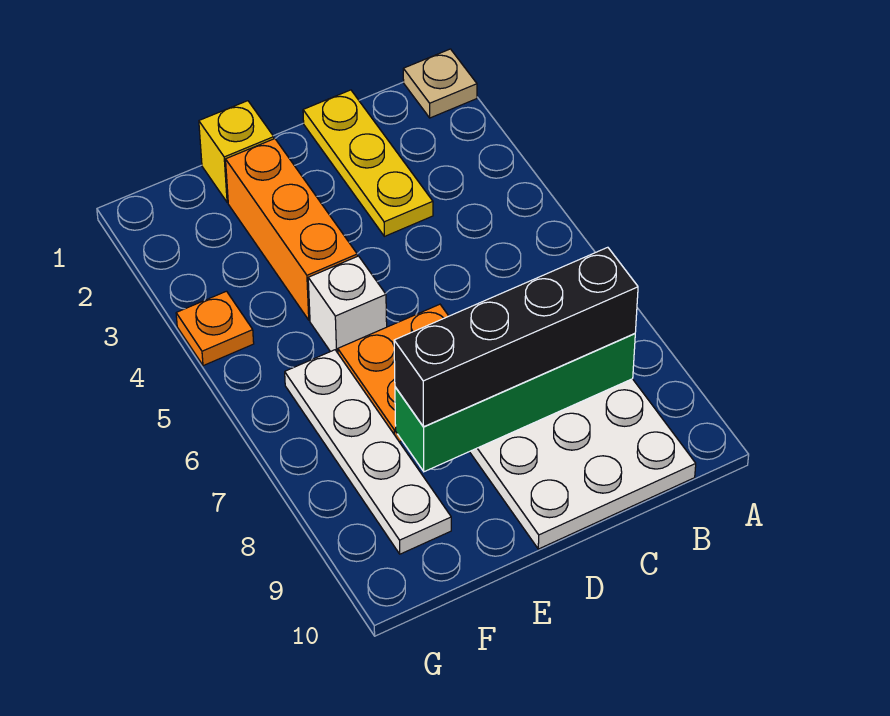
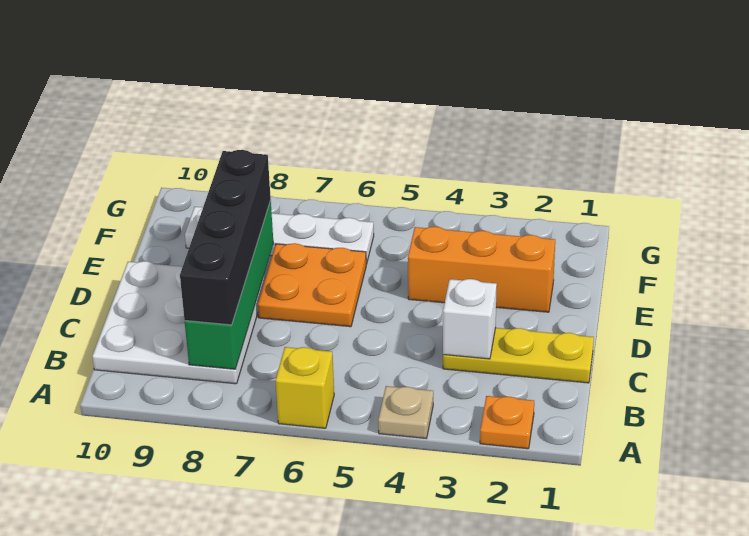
tan 1x1 plate [403,49,477,118] -> tan 1x1 plate moved to [378,386,433,438]
yellow 1x1 brick [199,101,274,202] -> yellow 1x1 brick moved to [275,347,334,428]
white 1x1 brick [308,256,387,353] -> white 1x1 brick moved to [443,279,497,359]
orange 1x1 plate [176,291,254,366] -> orange 1x1 plate moved to [480,396,534,449]

